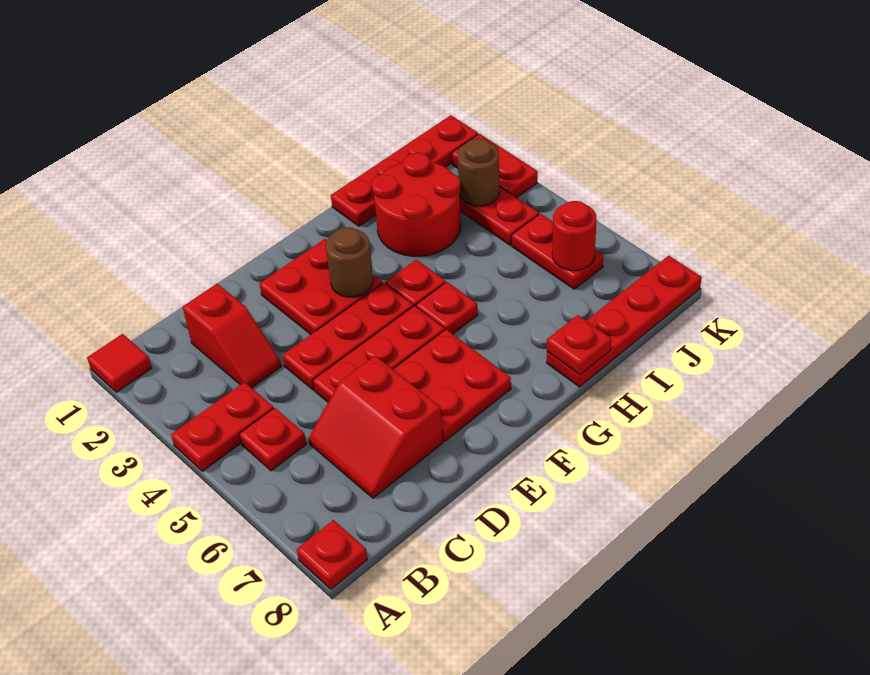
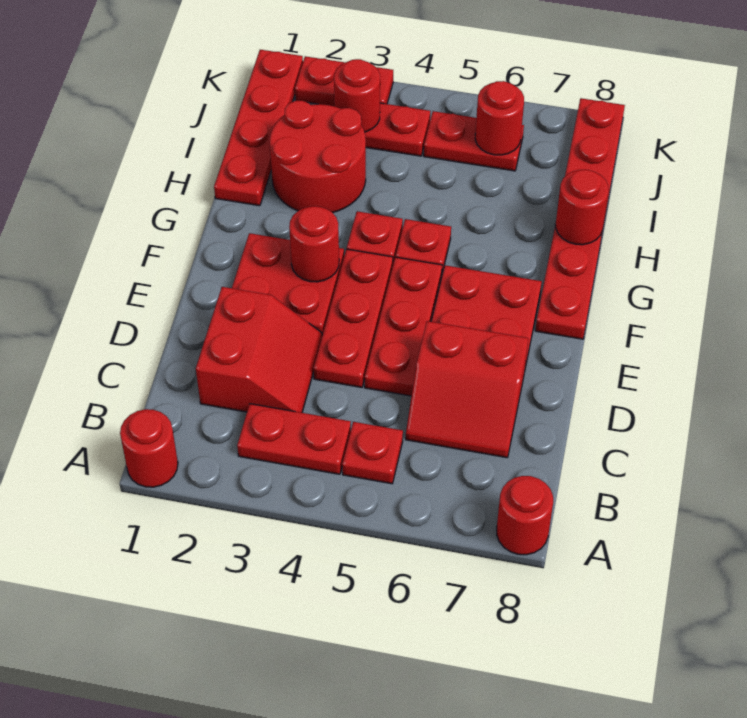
red 1x1 tile [87,334,152,392] -> red 1x1 round brick [120,409,178,487]
red 1x2 plate [171,382,274,471] -> red 1x2 plate turned to [237,404,351,474]
red 1x1 plate [297,520,368,589] -> red 1x1 round brick [497,476,553,555]
red 1x2 slope [183,284,281,388] -> red 2x2 slope [196,287,322,413]
brown 1x1 round brick [326,227,373,297] -> red 1x1 round brick [289,206,339,282]
red 1x4 plate [547,256,702,387] -> red 1x6 plate [535,98,625,339]
red 1x1 plate [547,315,611,375] -> red 1x1 round brick [556,170,609,245]
brown 1x1 round brick [457,138,499,206] -> red 1x1 round brick [334,59,380,132]

